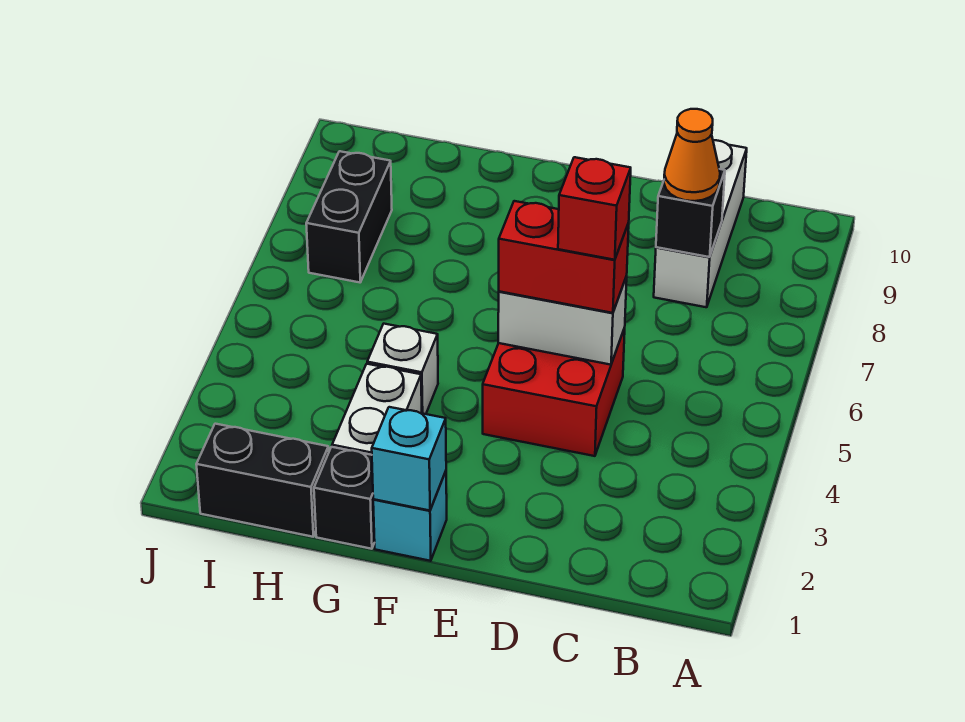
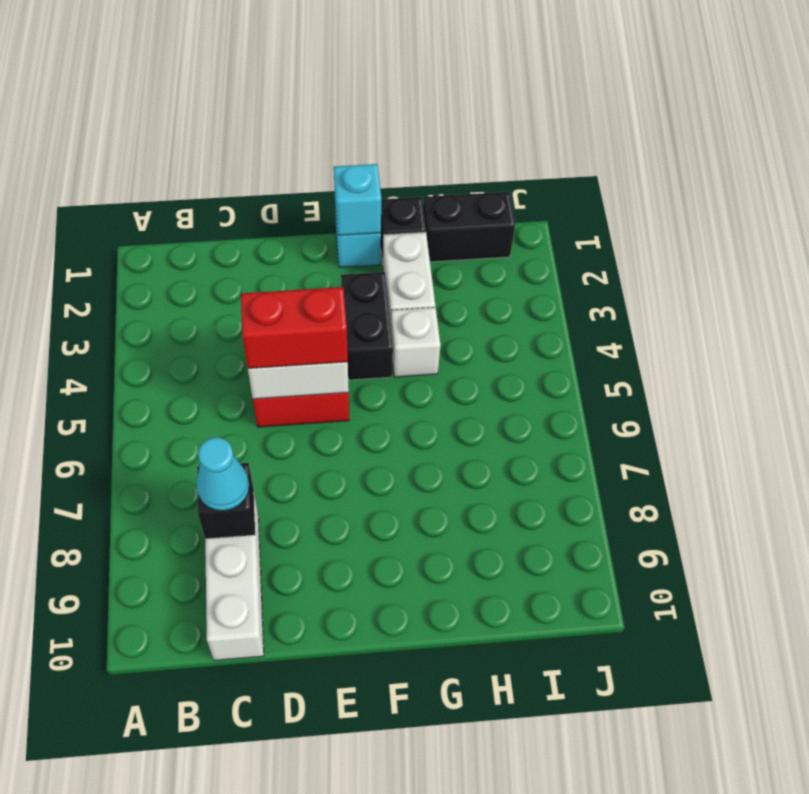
orange 1x1 cone [664,109,720,201] -> cyan 1x1 cone [196,437,249,511]
red 1x1 brick [558,157,631,260] -> none
black 1x2 brick [306,151,392,282] -> black 1x2 brick moved to [341,272,393,380]

